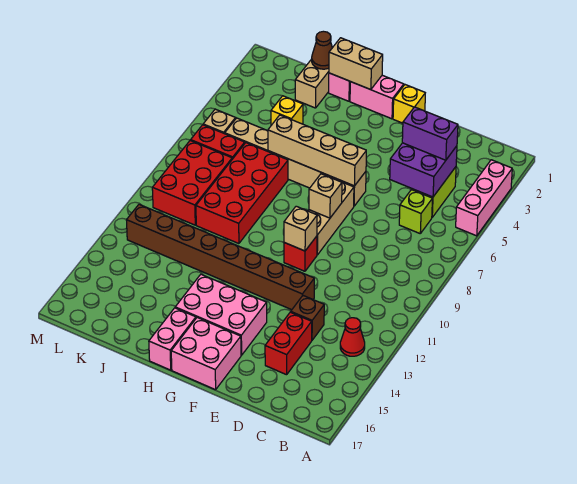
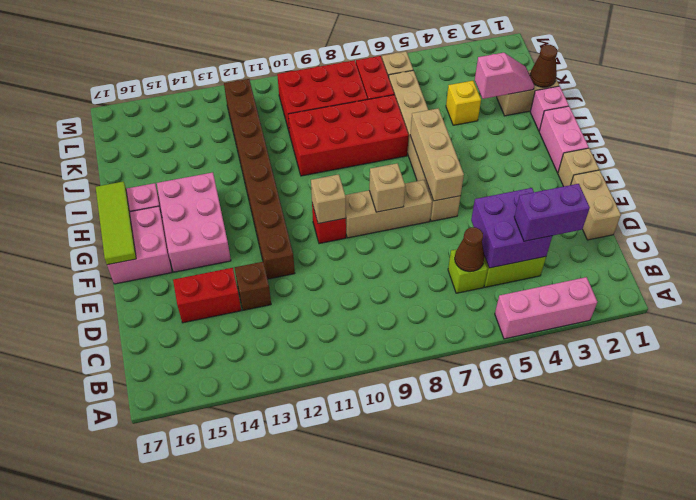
red 1x1 cone [340,318,365,356] -> none
purple 1x2 brick [402,107,458,160] -> purple 1x2 brick turned to [514,184,590,241]
none -> brown 1x1 cone [455,227,485,272]
yellow 1x1 brick [393,85,425,123] -> tan 1x1 brick [558,148,599,186]
tan 1x4 brick [268,115,366,186] -> tan 1x3 brick [410,108,464,201]
none -> lime 1x3 tile [96,181,136,265]
tan 1x2 brick [329,38,383,90] -> tan 1x2 brick moved to [571,170,621,240]
none -> pink 1x2 slope [475,53,534,99]

